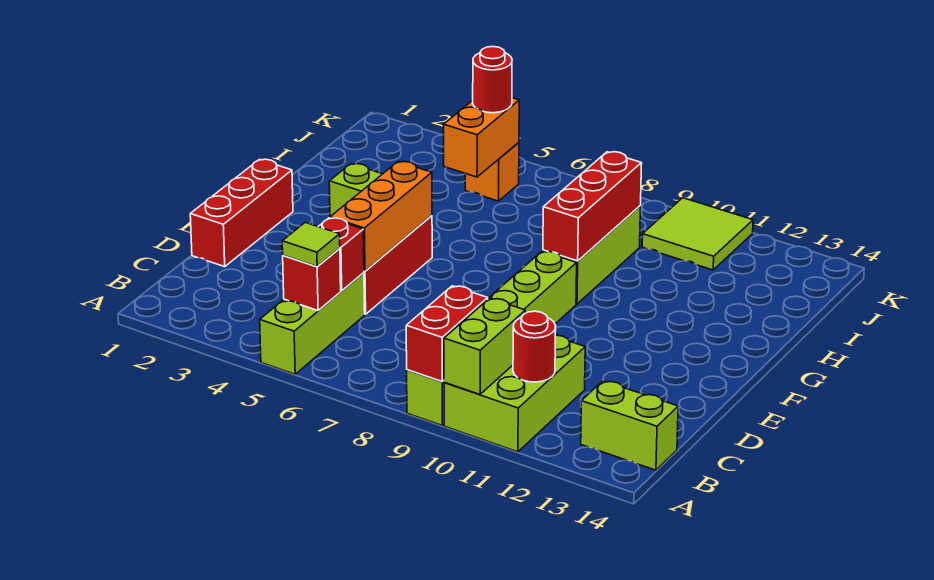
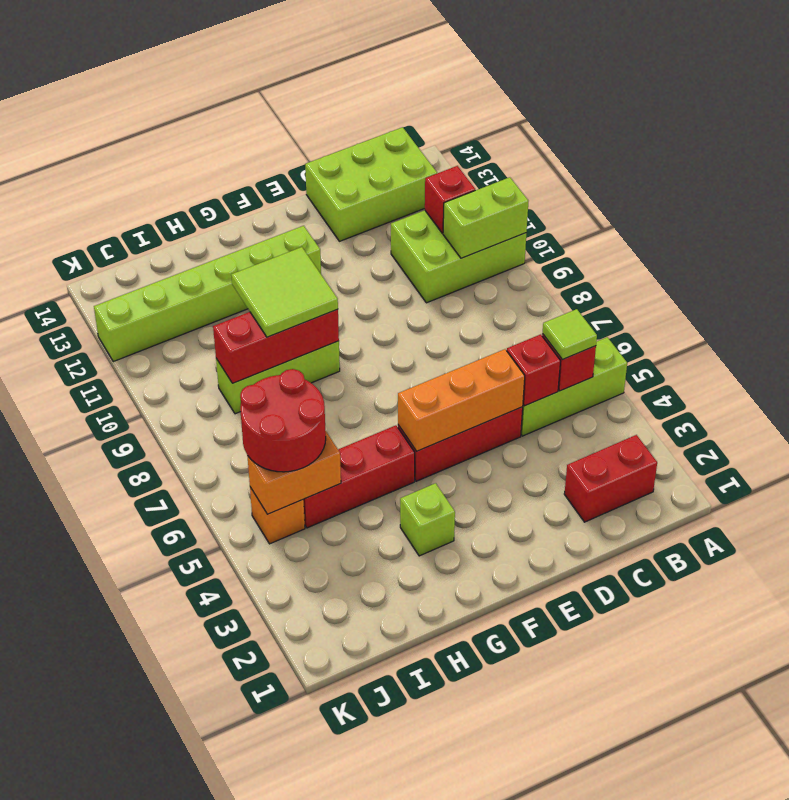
lime 1x6 brick [407,251,577,426] -> lime 1x6 brick moved to [94,226,321,362]
red 1x2 brick [406,286,488,382] -> red 1x2 brick moved to [564,435,657,522]
red 1x1 round brick [513,311,556,382] -> red 1x1 brick [425,166,475,233]
lime 1x2 brick [581,381,678,470] -> lime 2x3 brick [305,127,437,241]
red 1x3 brick [190,159,293,267] -> red 1x3 brick moved to [303,425,415,528]
red 1x1 round brick [473,47,512,113] -> red 2x2 round brick [240,369,326,472]
lime 2x2 tile [642,198,753,270] -> lime 2x2 tile moved to [231,247,338,337]

